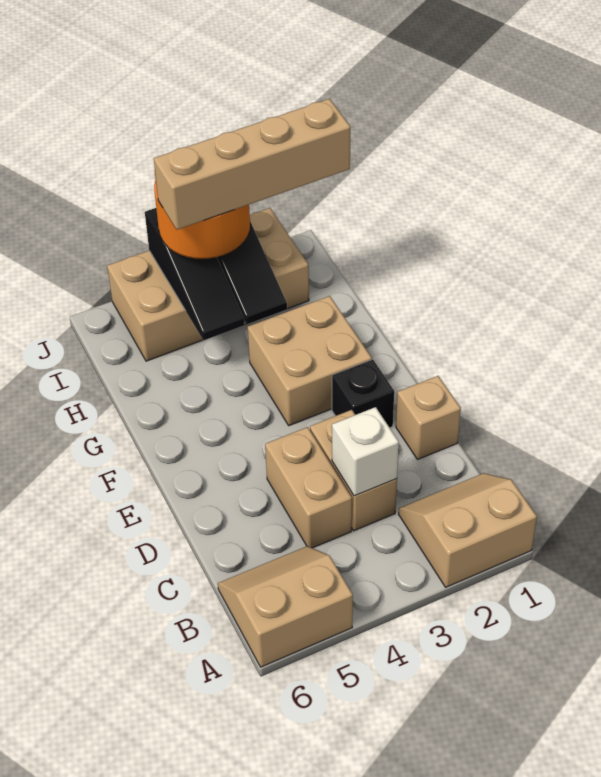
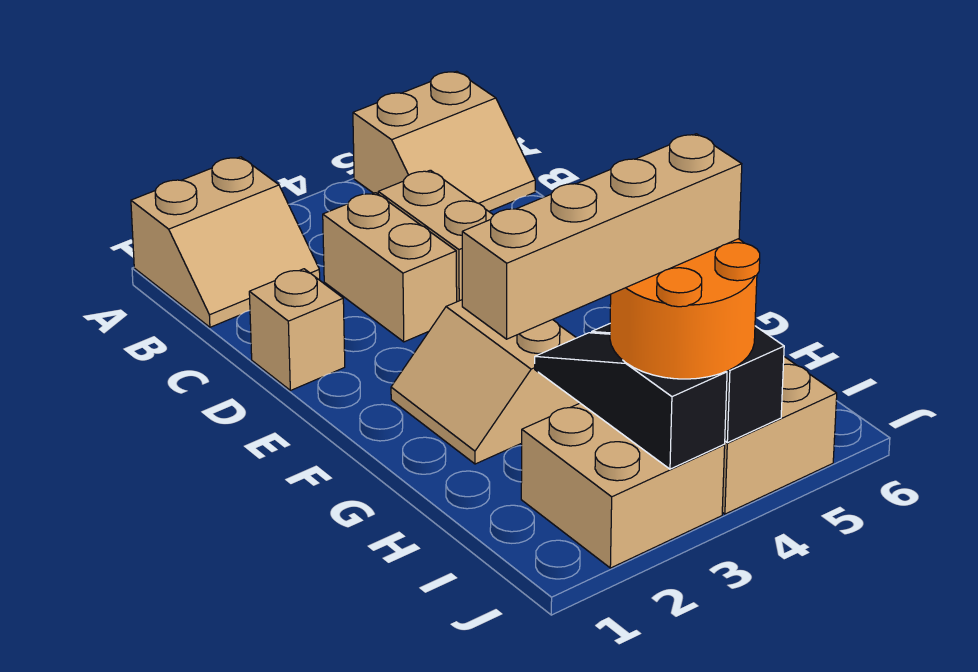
white 1x1 brick [332,407,399,496] -> none
black 1x1 brick [332,359,394,428] -> none
tan 2x2 brick [248,296,372,426] -> tan 2x2 slope [391,300,579,464]

